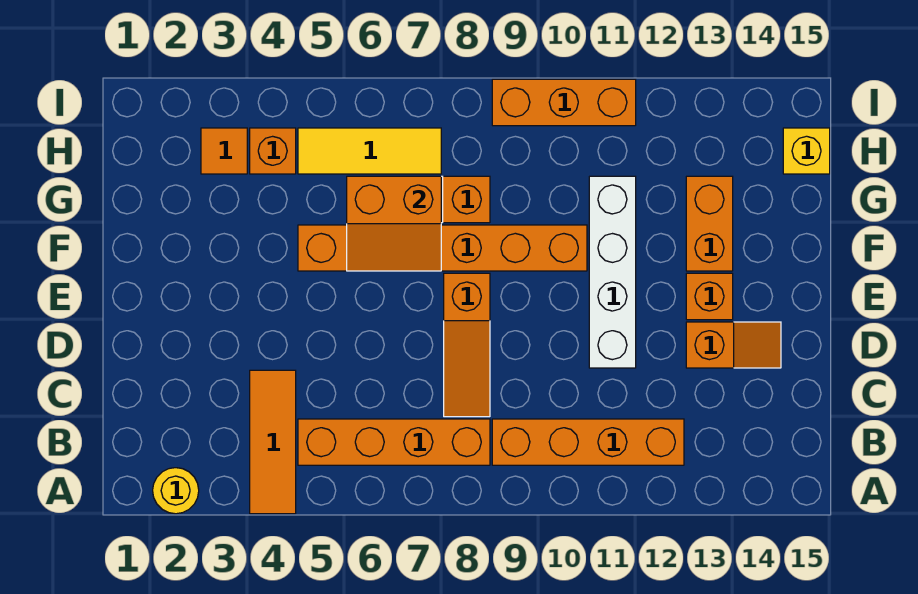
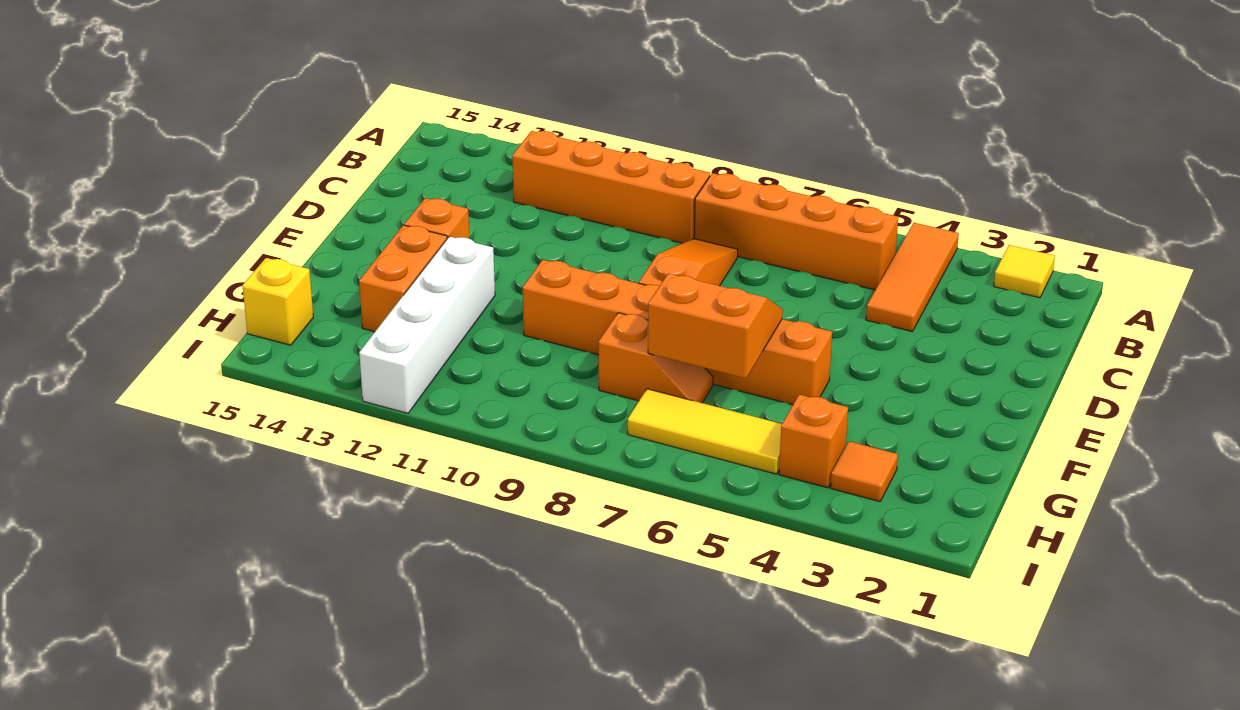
yellow 1x1 round brick [153,468,199,514] -> yellow 1x1 tile [994,245,1055,298]
white 1x4 brick [589,176,636,368] -> white 1x4 brick moved to [359,237,495,413]
orange 1x2 slope [686,322,781,368] -> none
orange 1x3 brick [492,79,636,126] -> none

